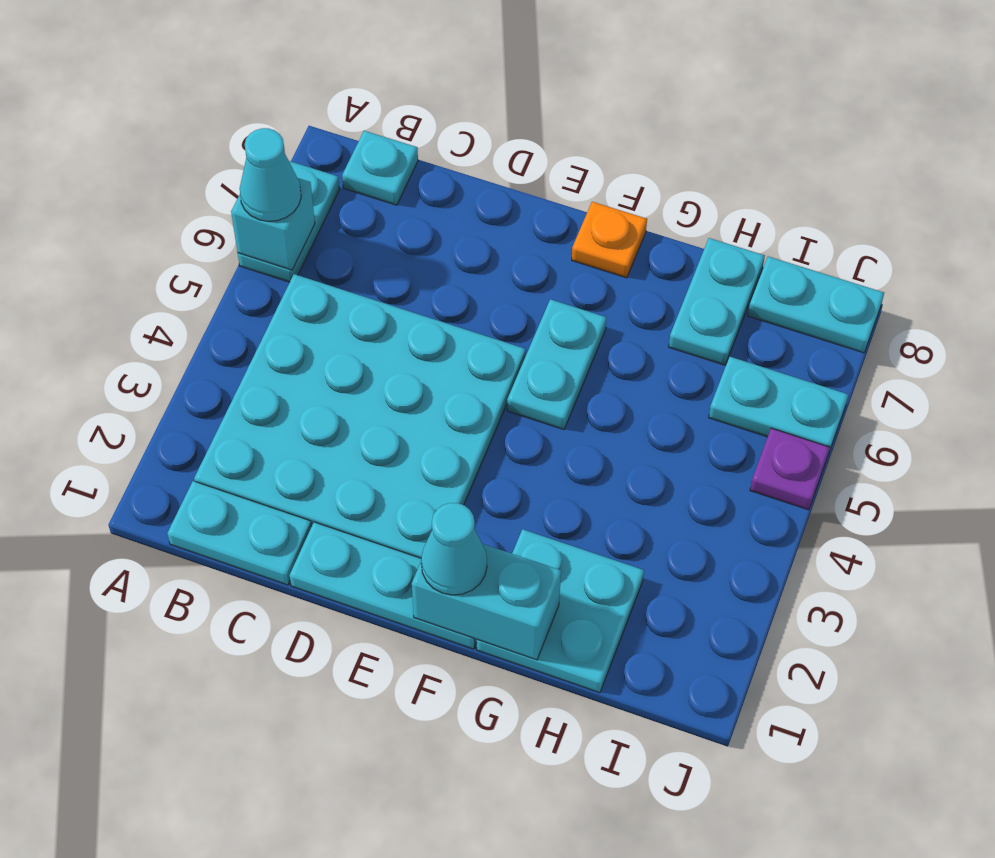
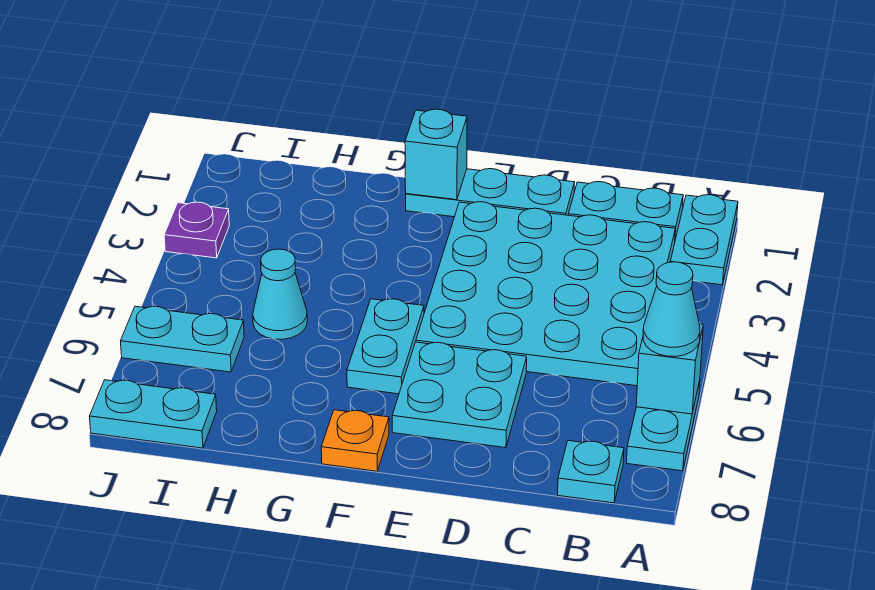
cyan 1x2 brick [412,544,561,660] -> cyan 1x1 brick [405,109,467,200]
cyan 1x1 cone [421,503,487,595] -> cyan 1x1 cone moved to [253,249,307,339]
cyan 2x2 plate [477,529,644,693] -> cyan 2x2 plate moved to [392,342,527,448]
cyan 1x2 plate [669,238,765,365] -> cyan 1x2 plate moved to [670,195,738,285]
purple 1x1 plate [750,428,830,510] -> purple 1x1 plate moved to [164,202,229,258]

